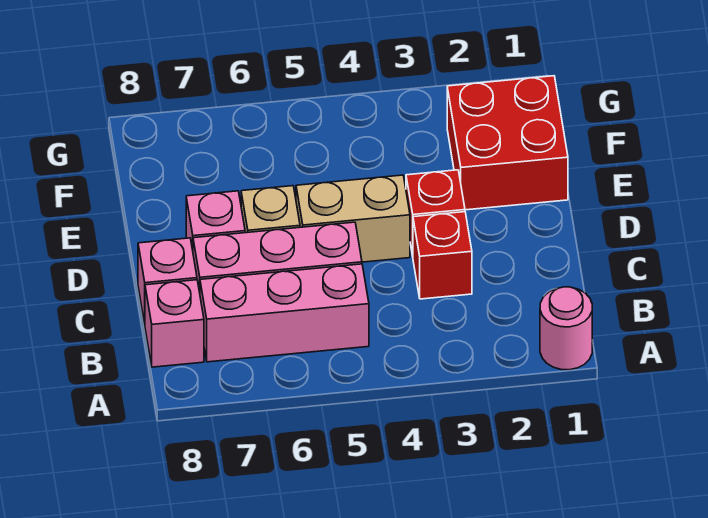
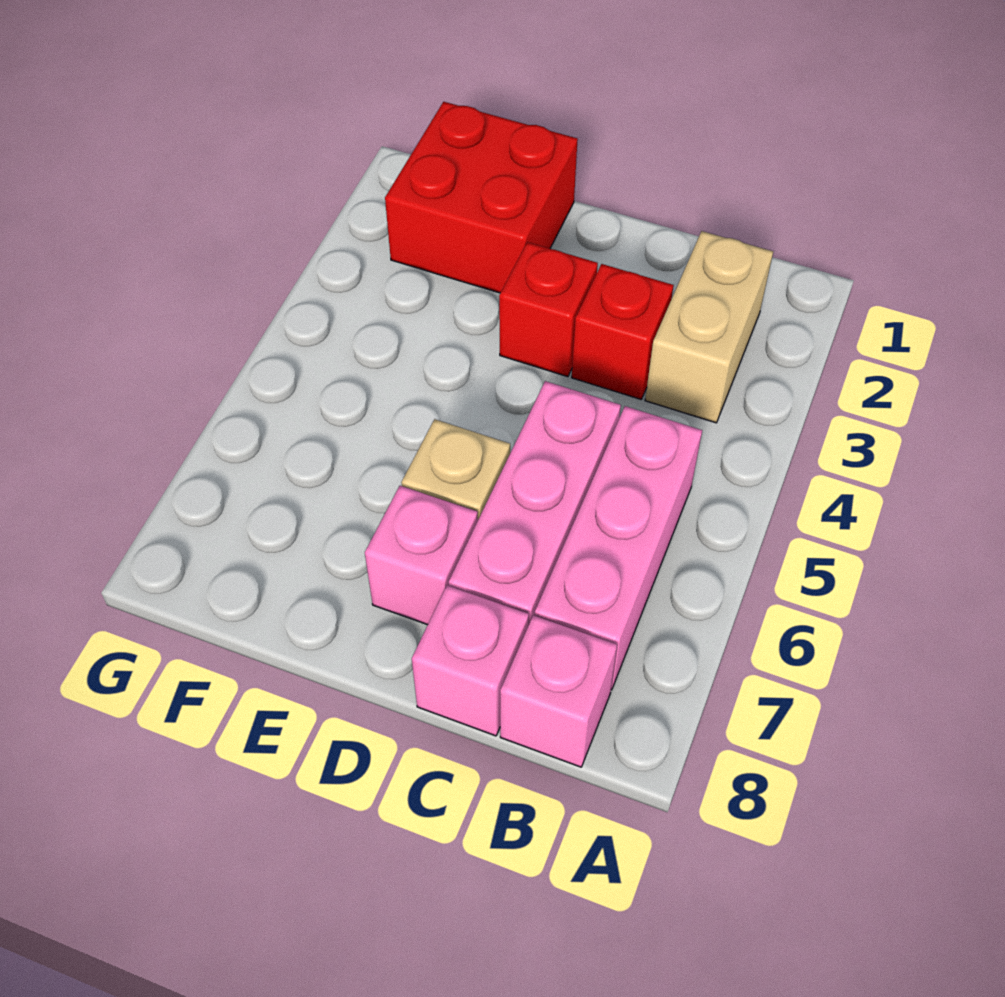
pink 1x1 round brick [540,287,592,370] -> none
tan 1x2 brick [296,175,410,262] -> tan 1x2 brick moved to [645,231,773,423]

